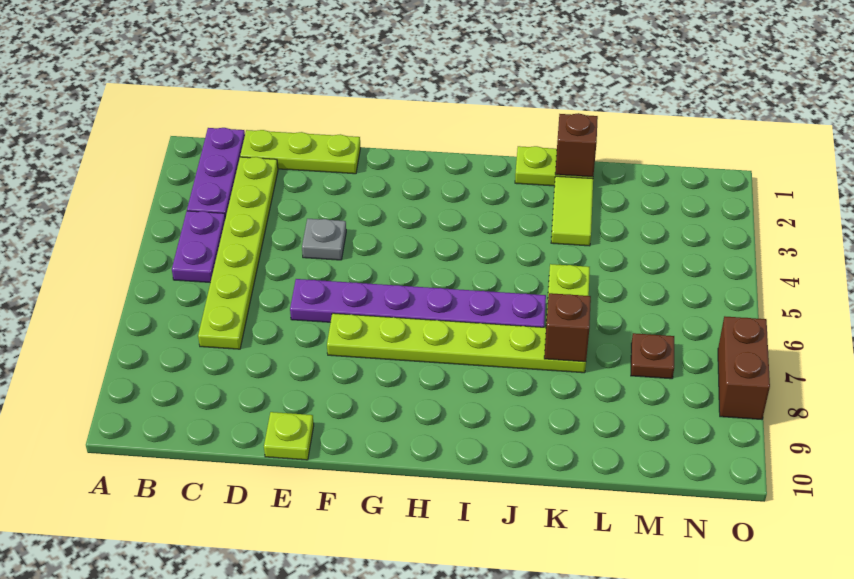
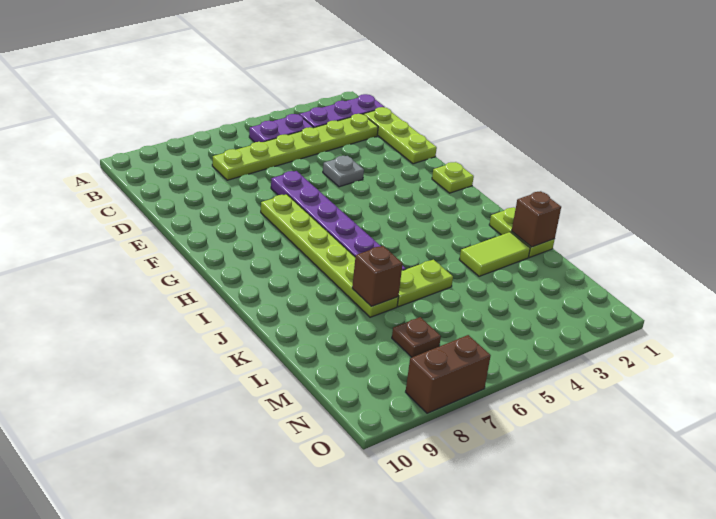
lime 1x1 plate [264,412,314,460] -> lime 1x1 plate moved to [432,162,474,193]

